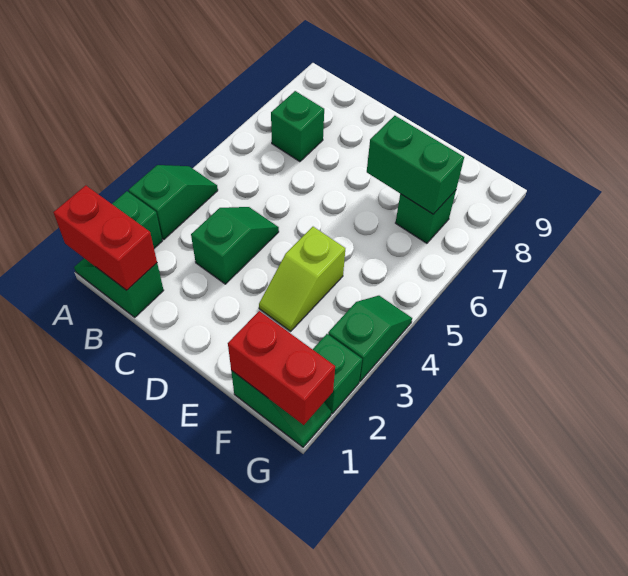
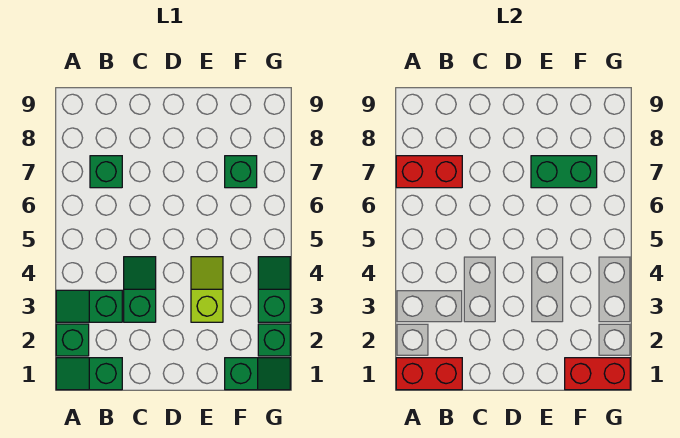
green 1x2 slope [129,165,218,239] -> green 1x2 slope turned to [56,290,122,322]
none -> red 1x2 brick [396,156,462,188]
lime 1x2 slope [259,227,345,331] -> lime 1x2 slope turned to [191,257,223,322]

